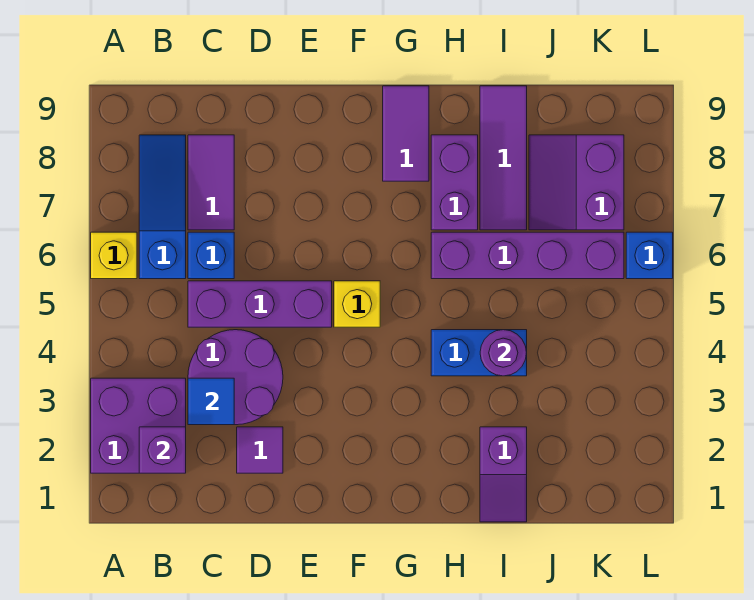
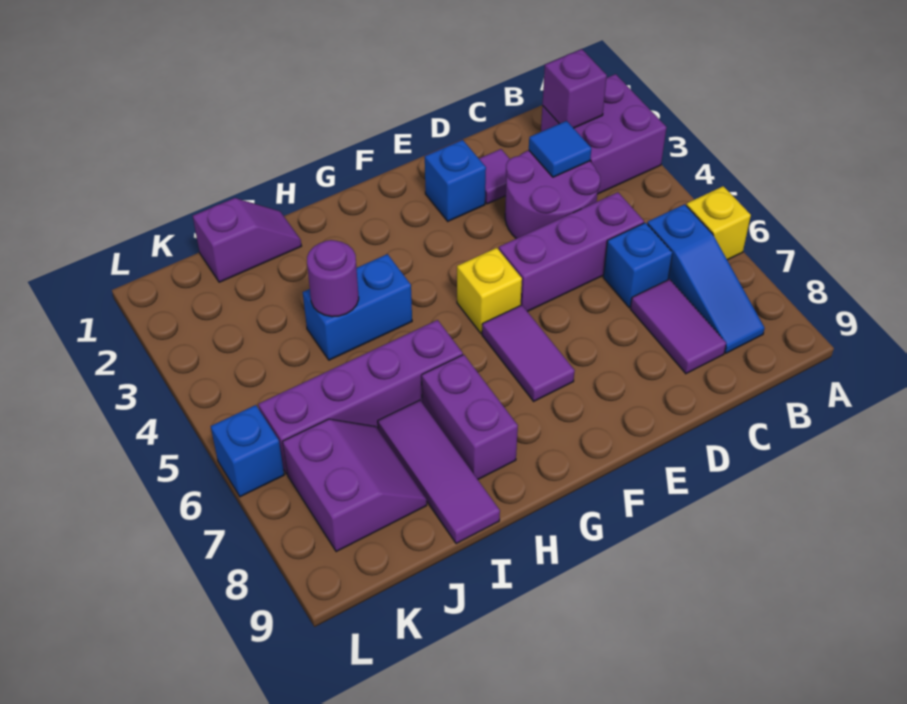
none -> blue 1x1 brick [425,140,486,221]
purple 1x2 tile [383,86,429,181] -> purple 1x2 tile moved to [482,305,575,401]
purple 1x2 slope [480,427,527,522] -> purple 1x2 slope turned to [193,198,301,282]

